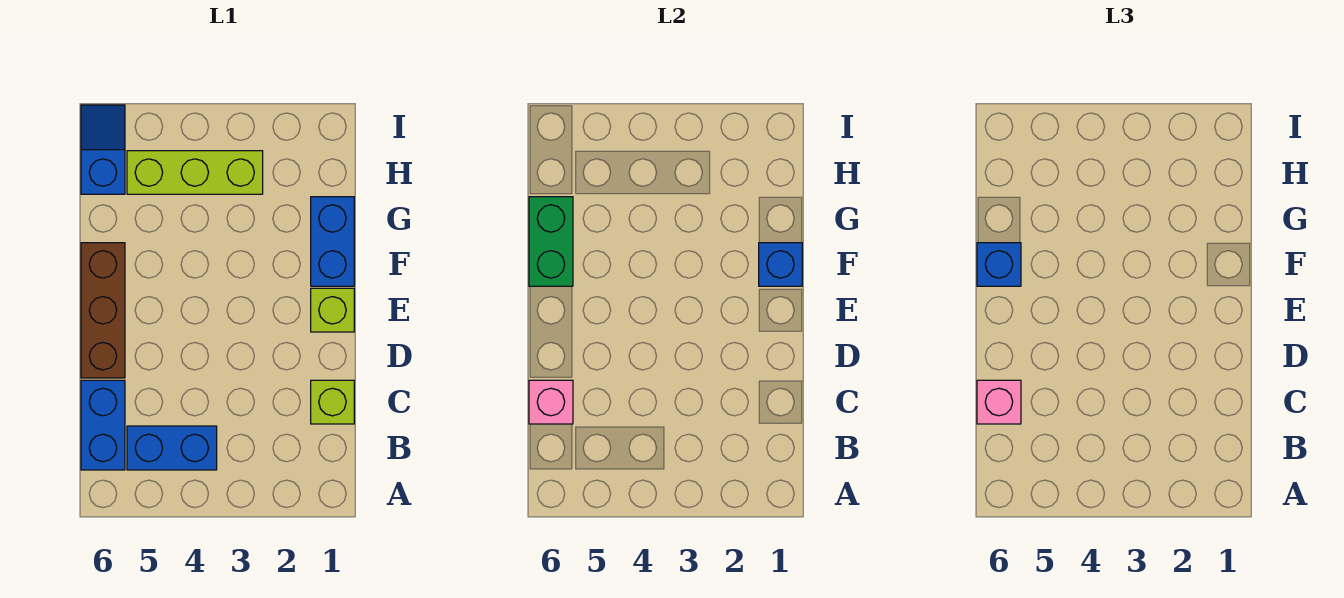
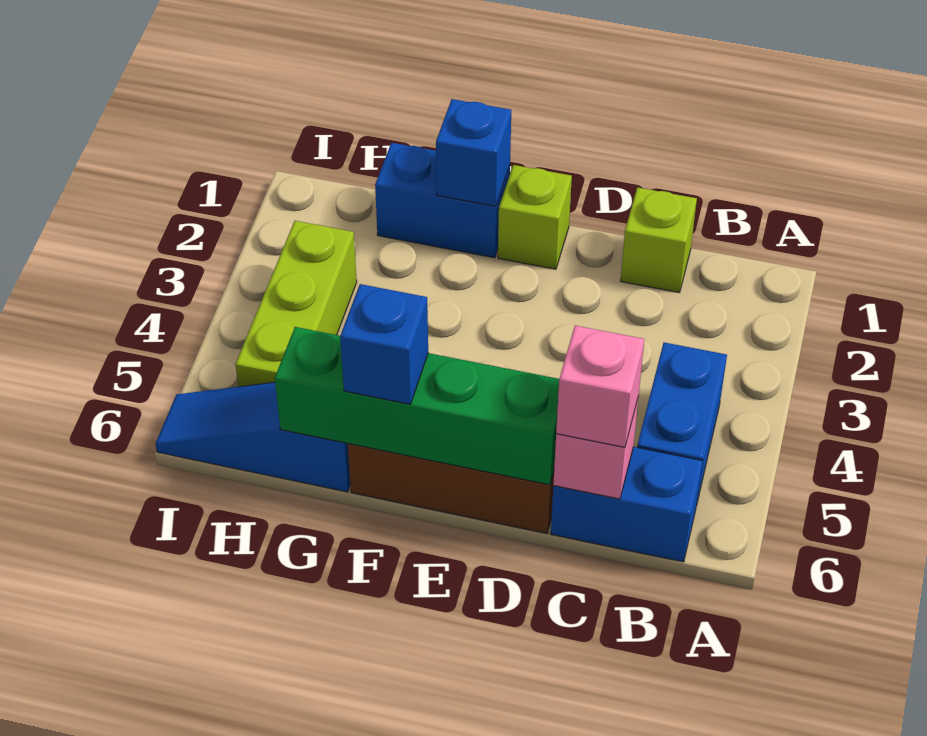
green 1x2 brick [529,197,573,286] -> green 1x4 brick [275,327,559,485]
blue 1x2 slope [81,105,125,194] -> blue 1x3 slope [155,382,350,492]

